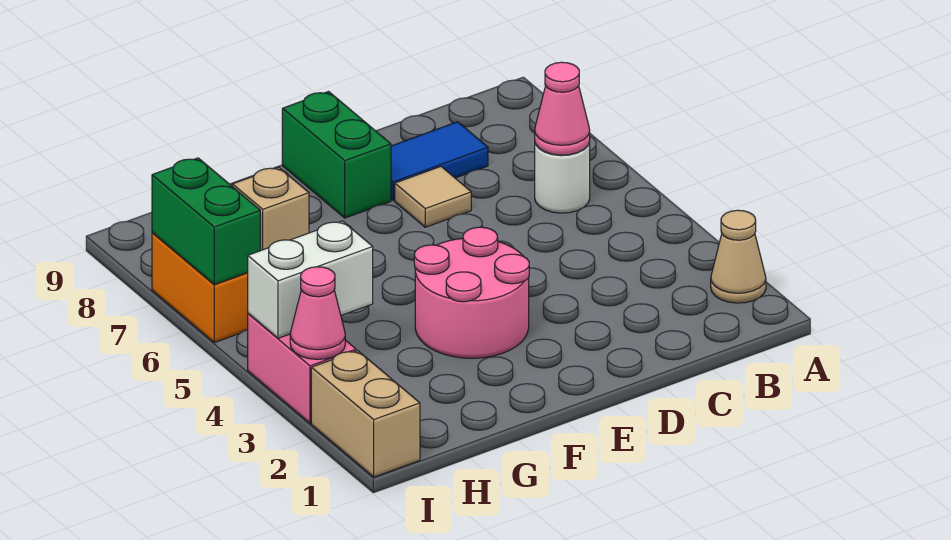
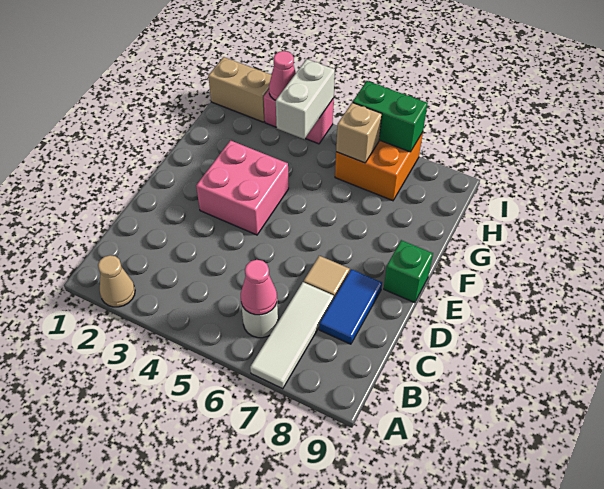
none -> white 1x3 tile [250,282,334,389]
pink 2x2 round brick [414,227,529,358] -> pink 2x2 brick [196,141,289,235]
green 1x2 brick [282,92,391,218] -> green 1x1 brick [384,240,433,303]

